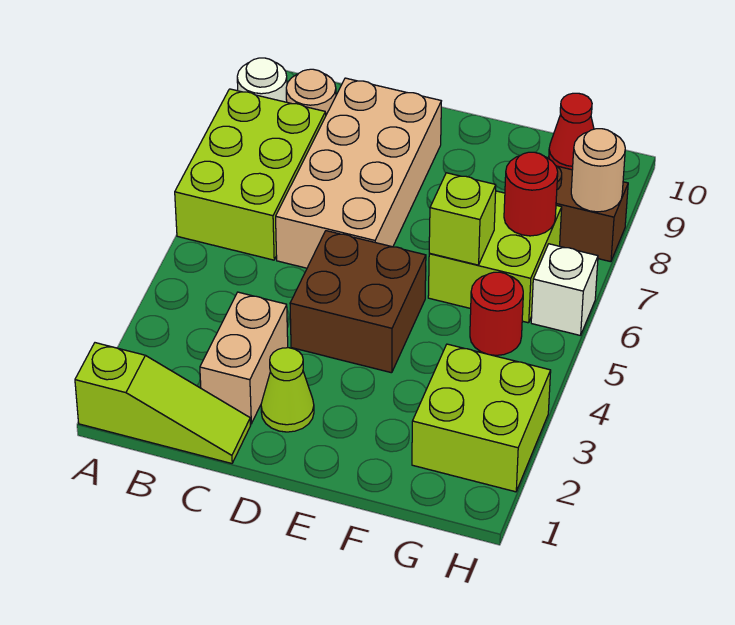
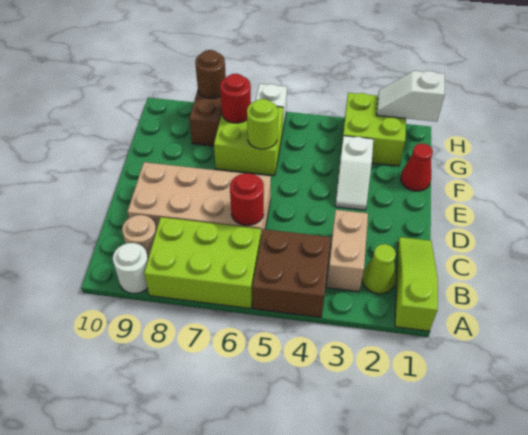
tan 1x2 brick [200,292,288,424] -> tan 1x2 brick turned to [327,210,368,292]
lime 1x1 cone [261,348,314,432] -> lime 1x1 cone moved to [362,244,396,294]
brown 2x2 brick [290,231,426,373] -> brown 2x2 brick moved to [252,229,331,317]
none -> white 1x2 slope [335,136,373,210]
lime 1x1 brick [429,173,496,265] -> lime 1x1 round brick [247,99,278,149]
red 1x1 round brick [470,272,523,355] -> red 1x1 round brick moved to [230,173,264,225]
red 1x1 cone [549,93,594,170] -> red 1x1 cone moved to [401,143,433,191]
none -> white 1x2 slope [377,71,445,122]
tan 1x1 round brick [571,129,625,212] -> brown 1x1 round brick [195,50,226,99]

